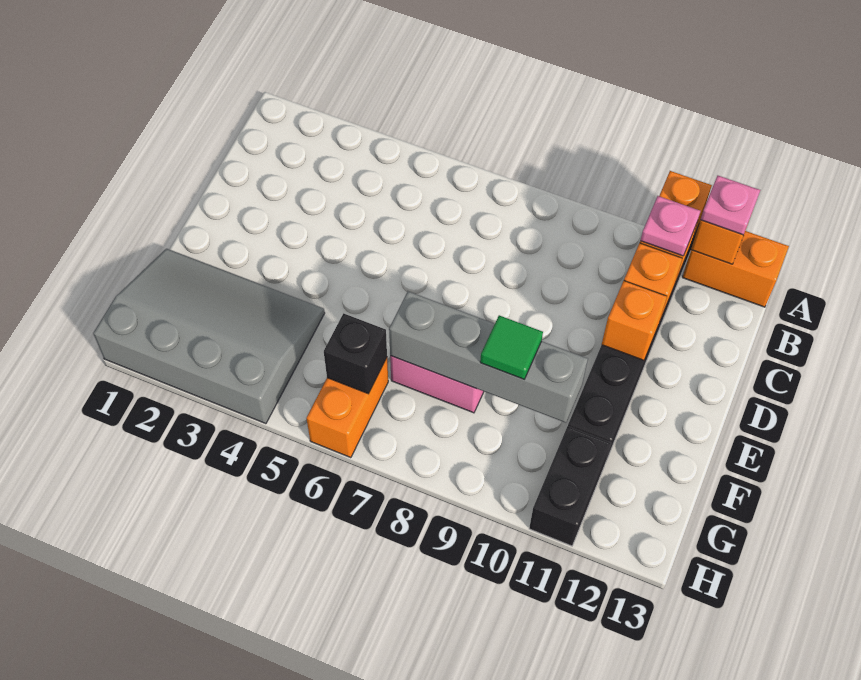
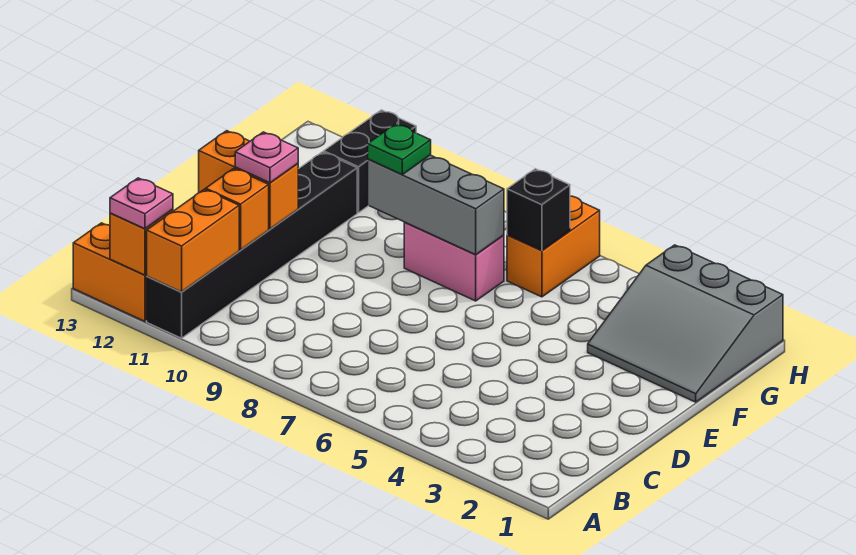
pink 1x1 plate [640,196,700,256] -> pink 1x1 plate moved to [235,132,298,183]
orange 1x1 brick [602,281,667,360] -> orange 1x2 brick [199,131,298,229]
grey 3x4 slope [93,249,325,424] -> grey 3x3 slope [588,245,783,402]
grey 1x4 brick [389,291,588,423] -> grey 1x3 brick [368,155,504,255]
green 1x1 tile [480,315,543,379] -> green 1x1 plate [368,124,431,174]

